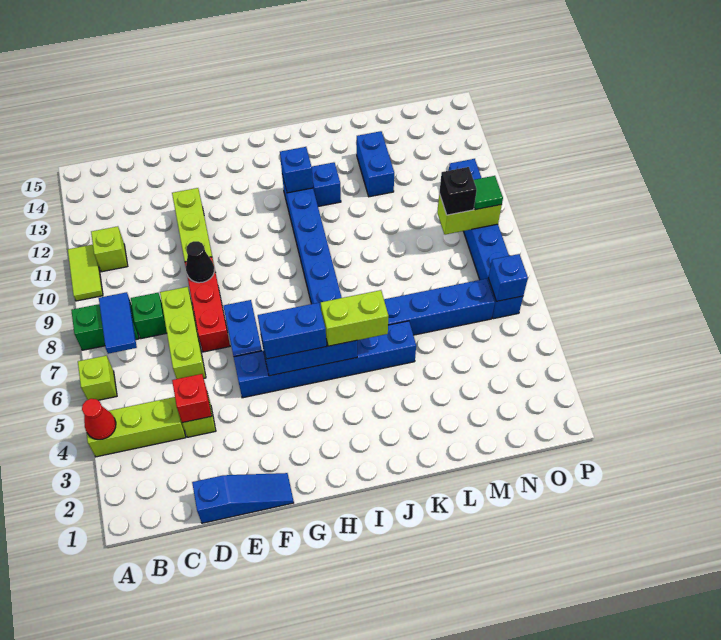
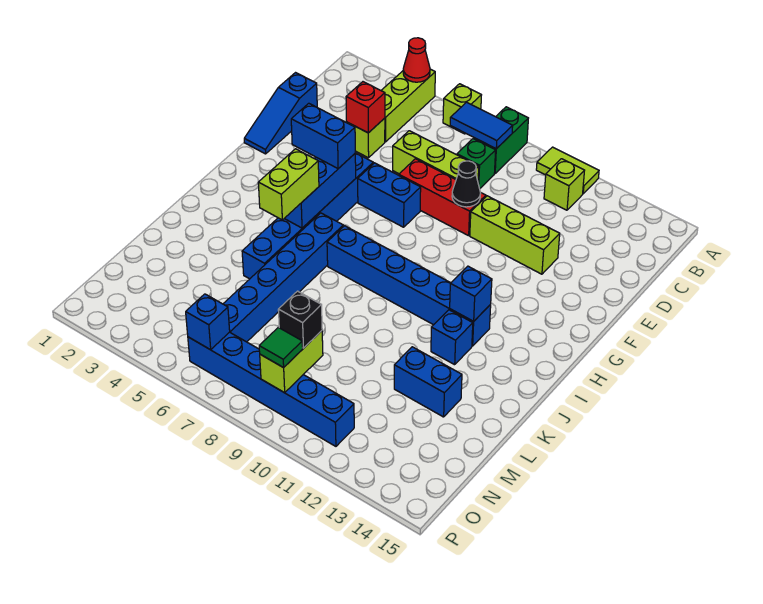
blue 1x2 brick [258,303,327,359] -> blue 1x2 brick turned to [291,103,355,169]

